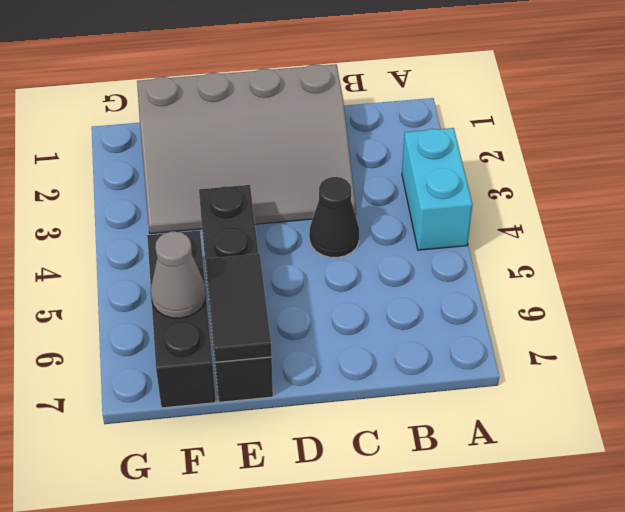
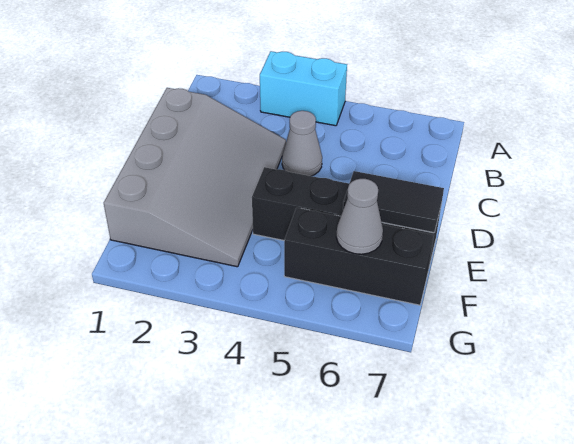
black 1x1 cone [309,177,359,258] -> grey 1x1 cone [282,111,322,176]

